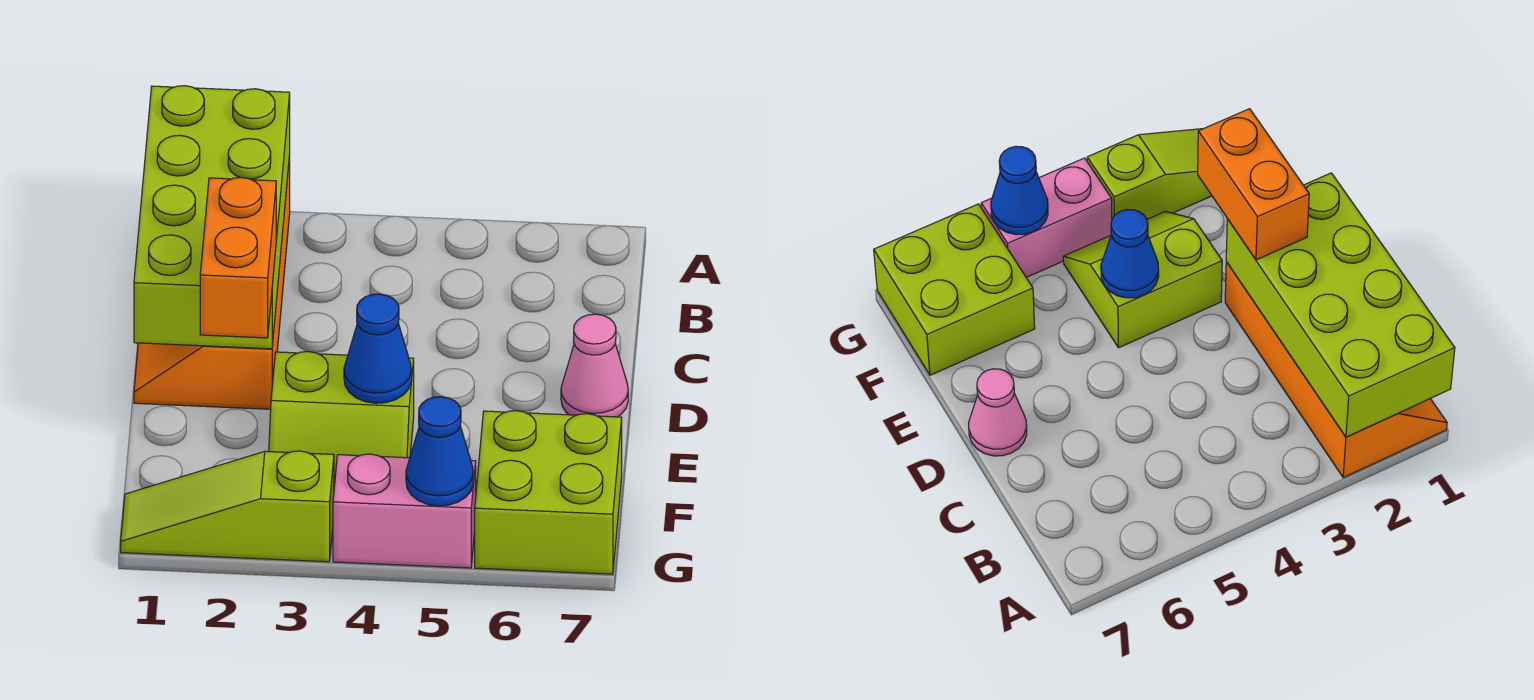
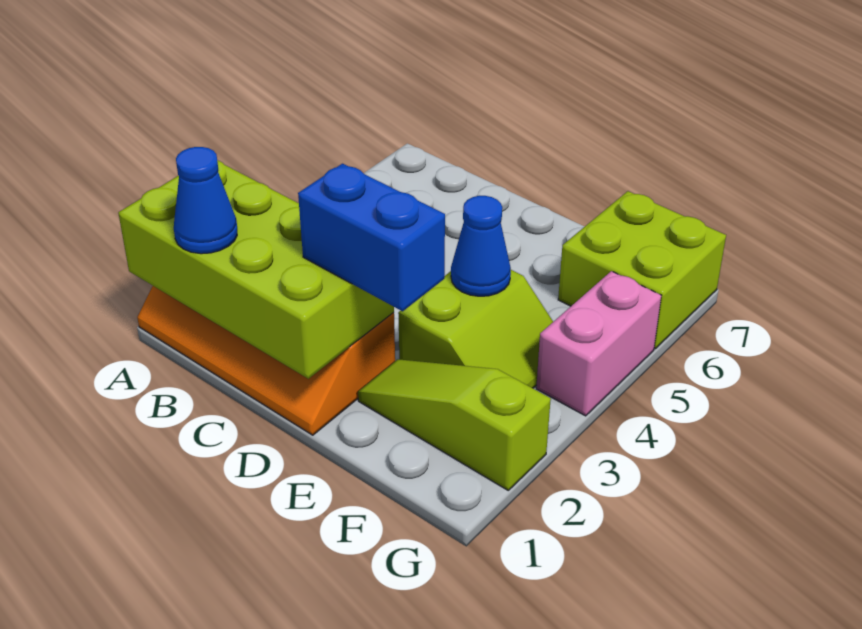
orange 1x2 brick [200,177,276,338] -> blue 1x2 brick [298,164,445,311]
pink 1x1 cone [561,314,628,417] -> none
lime 1x3 slope [121,451,334,562] -> lime 1x3 slope turned to [358,359,551,490]
blue 1x1 cone [406,397,473,506] -> blue 1x1 cone moved to [174,147,237,254]

